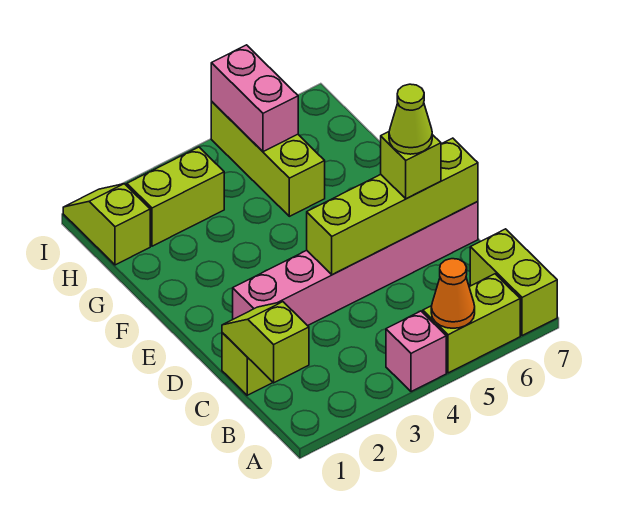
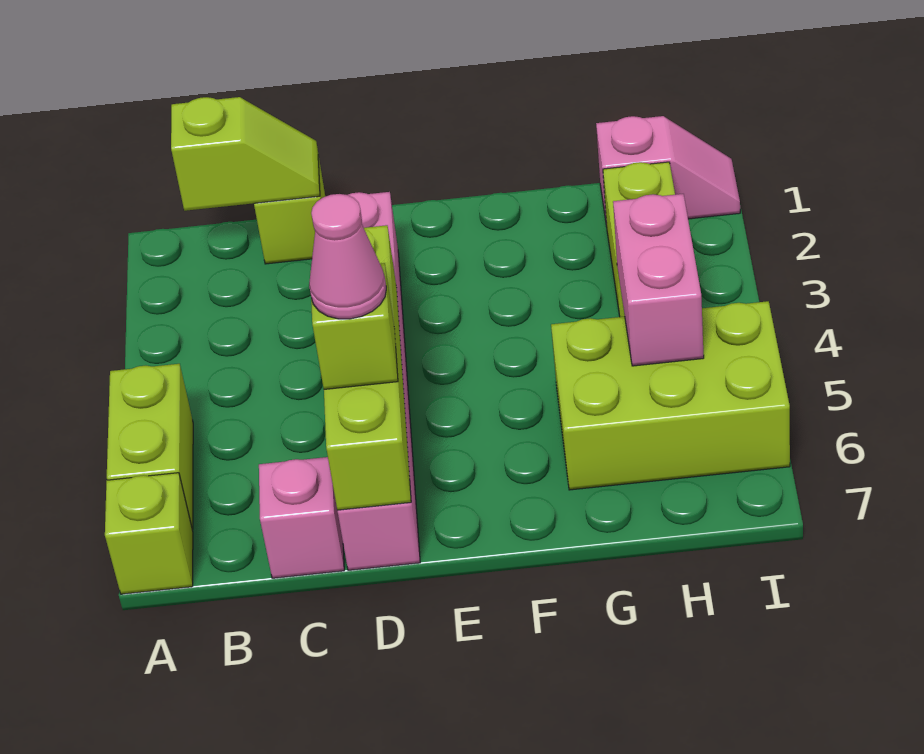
pink 1x1 brick [386,311,446,392] -> pink 1x1 brick moved to [259,457,344,578]
orange 1x1 cone [431,259,475,328] -> none
lime 1x2 brick [470,229,557,336] -> lime 1x1 brick [105,473,193,594]
lime 1x1 cone [389,84,432,154] -> pink 1x1 cone [309,194,386,319]
lime 1x3 brick [211,102,325,216] -> lime 2x3 brick [551,301,790,490]
lime 1x2 slope [63,184,150,265] -> pink 1x2 slope [596,116,740,225]
pink 1x2 brick [211,45,298,152] -> pink 1x2 brick turned to [613,194,704,366]

